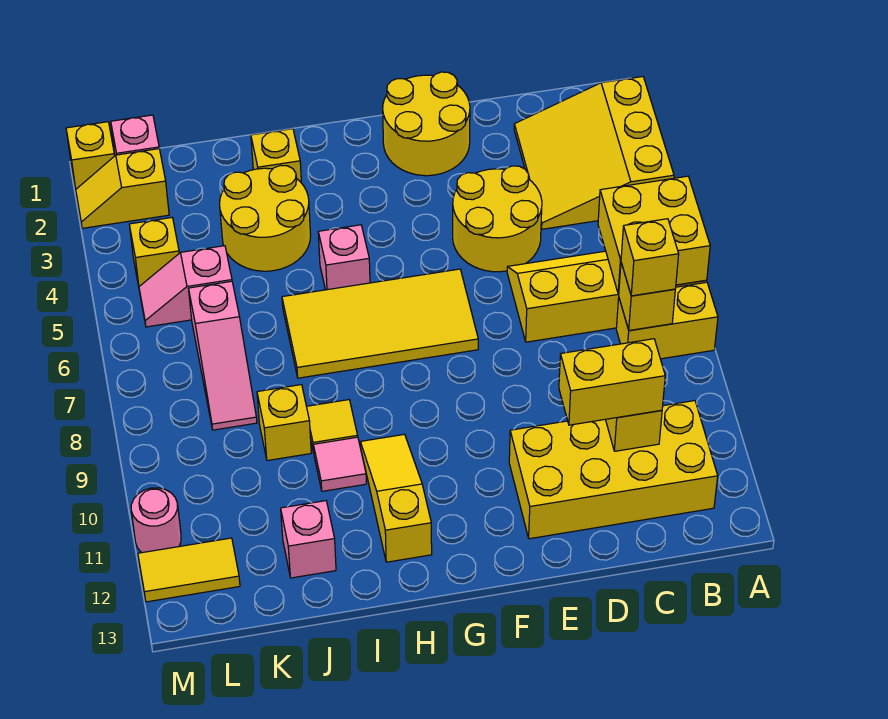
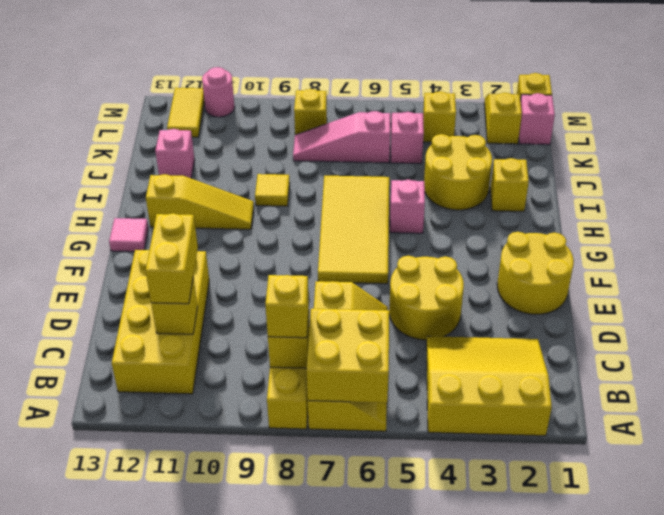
pink 1x1 tile [313,437,366,491] -> pink 1x1 tile moved to [109,218,149,252]
yellow 1x1 brick [257,385,311,461] -> yellow 1x1 brick moved to [294,89,327,135]

